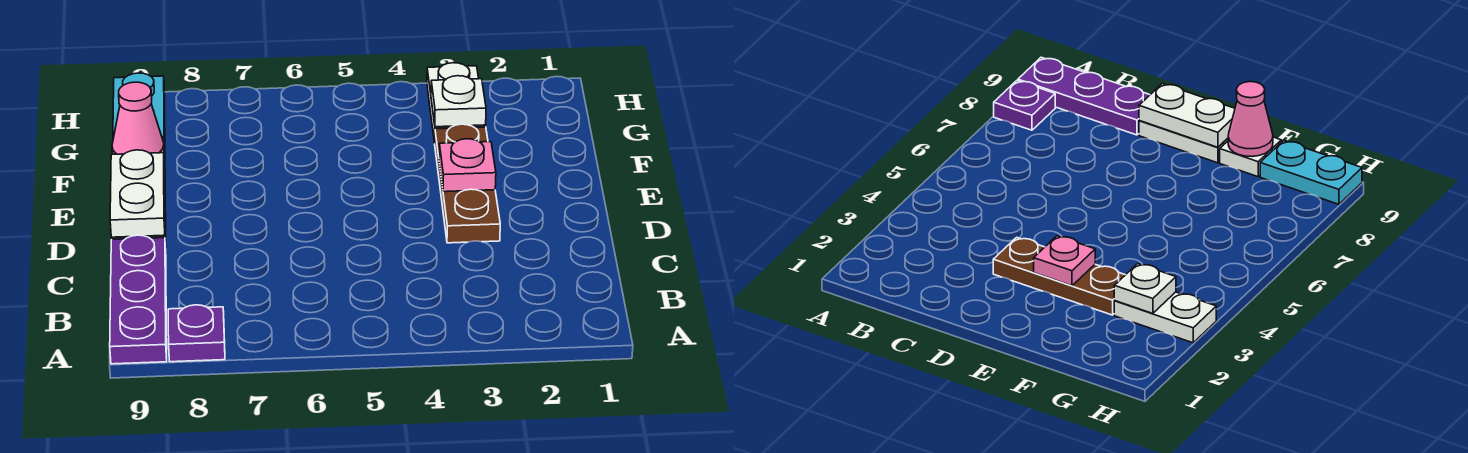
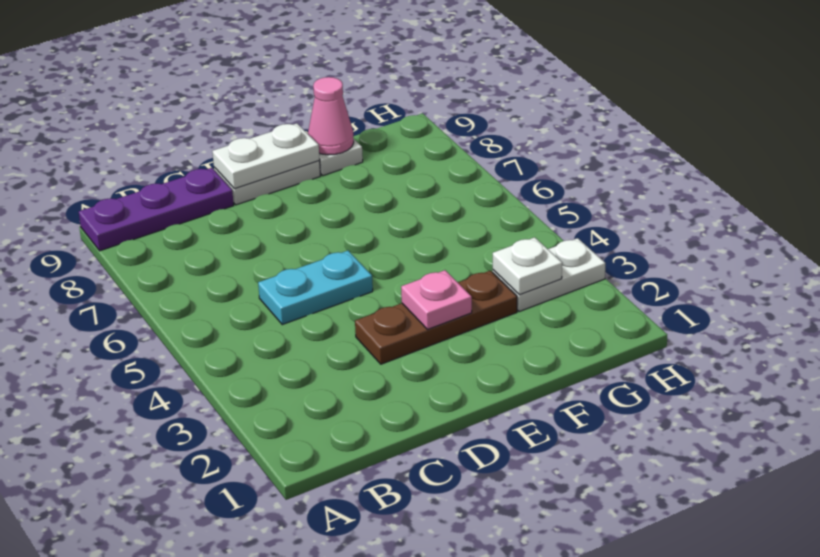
purple 1x1 plate [168,305,225,362] -> none
cyan 1x2 plate [113,73,165,144] -> cyan 1x2 plate moved to [258,250,373,325]

